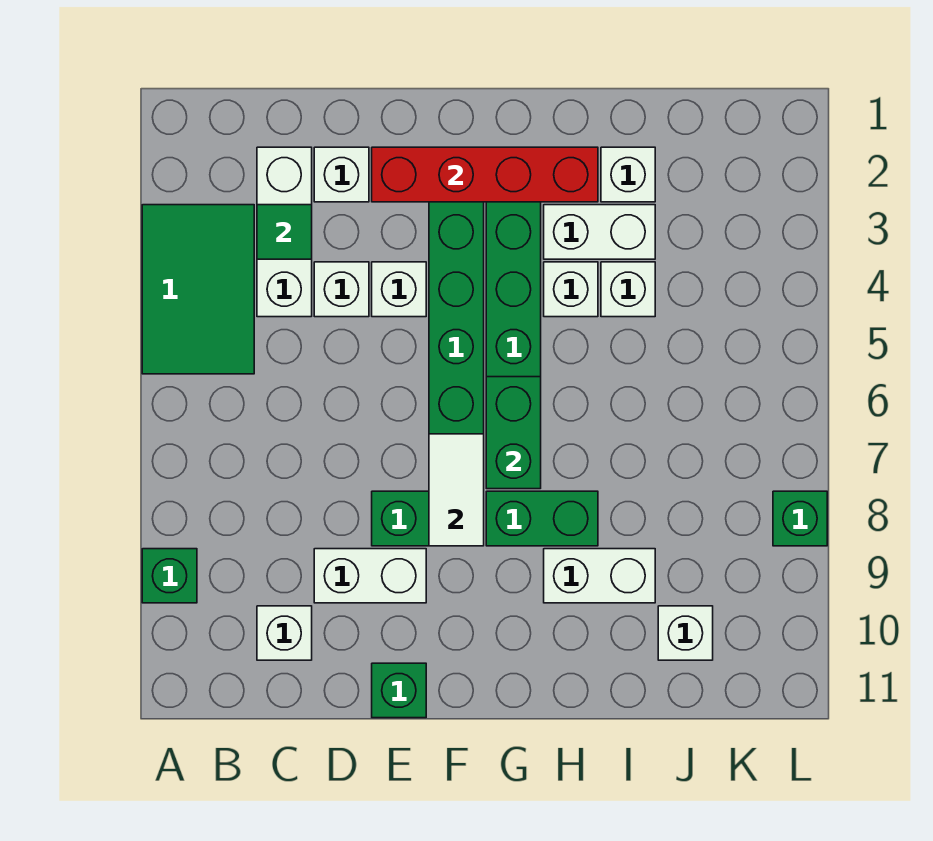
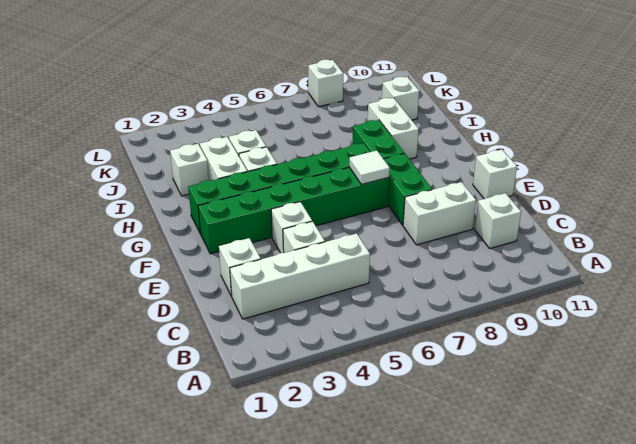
green 2x3 tile [142,205,254,374] -> none
green 1x1 brick [142,549,197,603] -> none
white 1x3 brick [257,147,312,317] -> white 1x4 brick [230,233,370,319]
green 1x1 tile [257,205,312,259] -> none
white 1x2 brick [314,549,426,603] -> white 1x2 brick turned to [403,182,476,245]
red 1x4 brick [372,147,598,202] -> none
green 1x1 brick [372,663,426,718] -> white 1x1 brick [473,150,517,199]
white 1x2 tile [429,434,484,546] -> white 1x1 tile [349,151,390,184]
green 1x2 brick [486,377,541,489] -> none
green 1x1 brick [773,491,827,546] -> white 1x1 brick [308,60,343,107]

